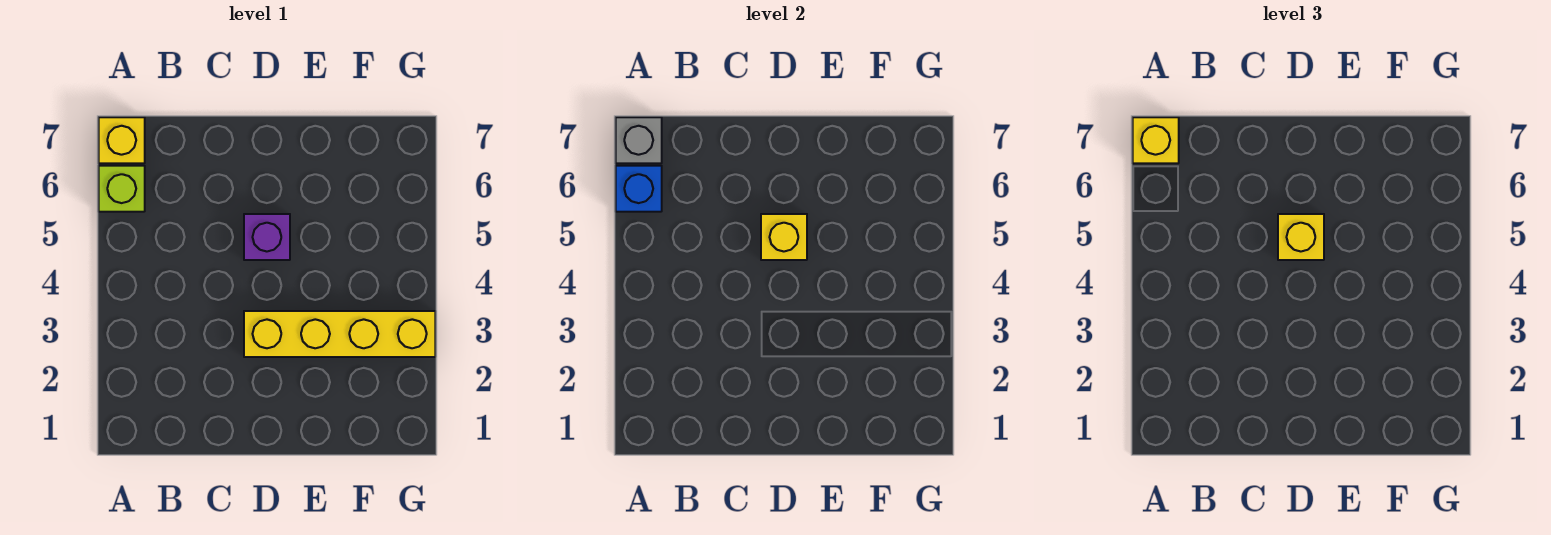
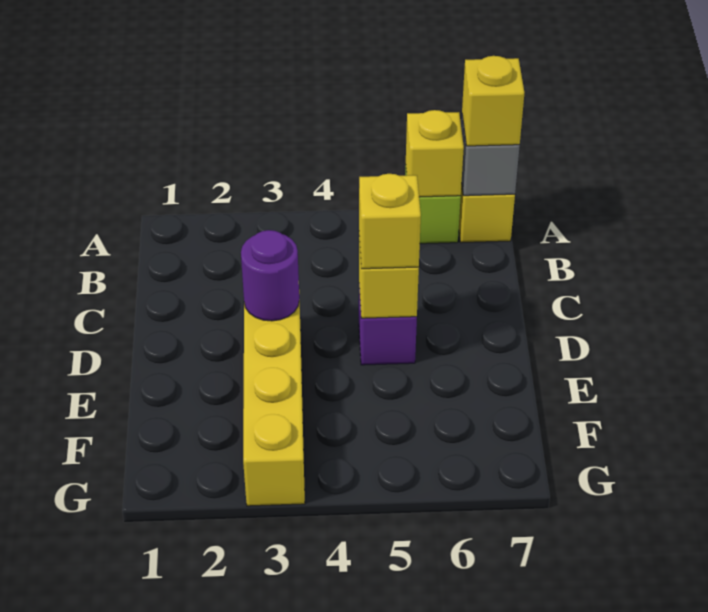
blue 1x1 brick [616,166,662,212] -> yellow 1x1 brick [406,110,464,197]
none -> purple 1x1 round brick [241,230,299,321]

